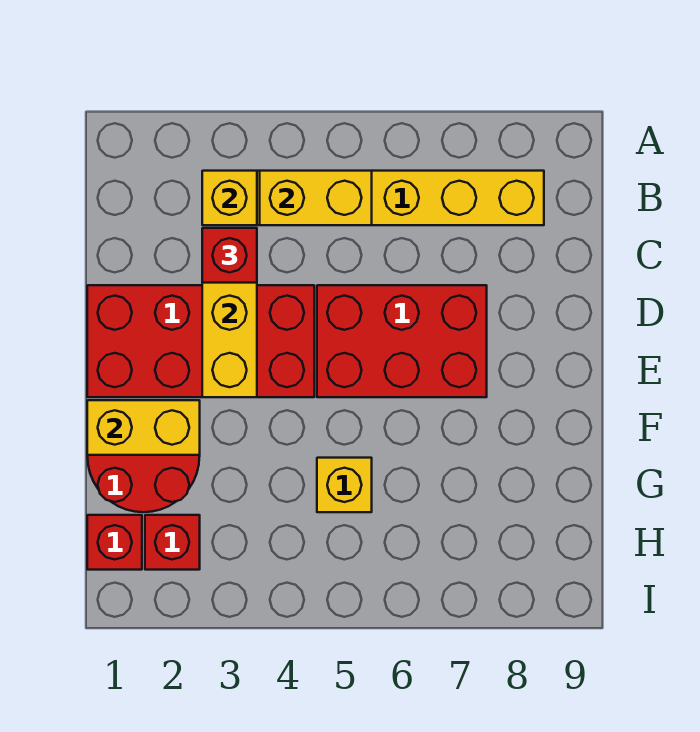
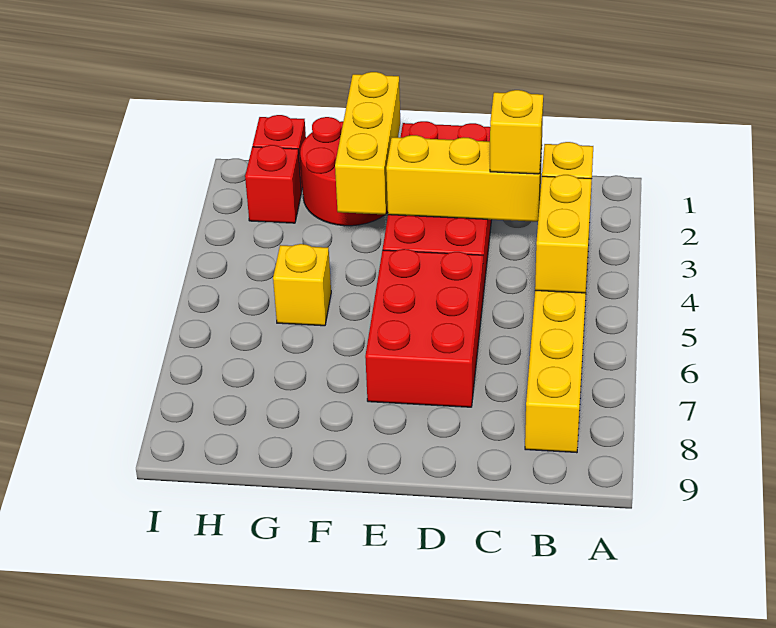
red 1x1 brick [202,228,257,283] -> yellow 1x1 brick [490,90,543,174]
yellow 1x2 brick [87,400,200,455] -> yellow 1x3 brick [335,72,400,215]

